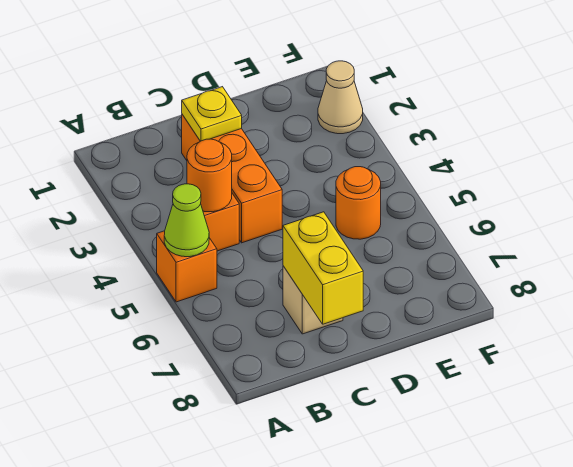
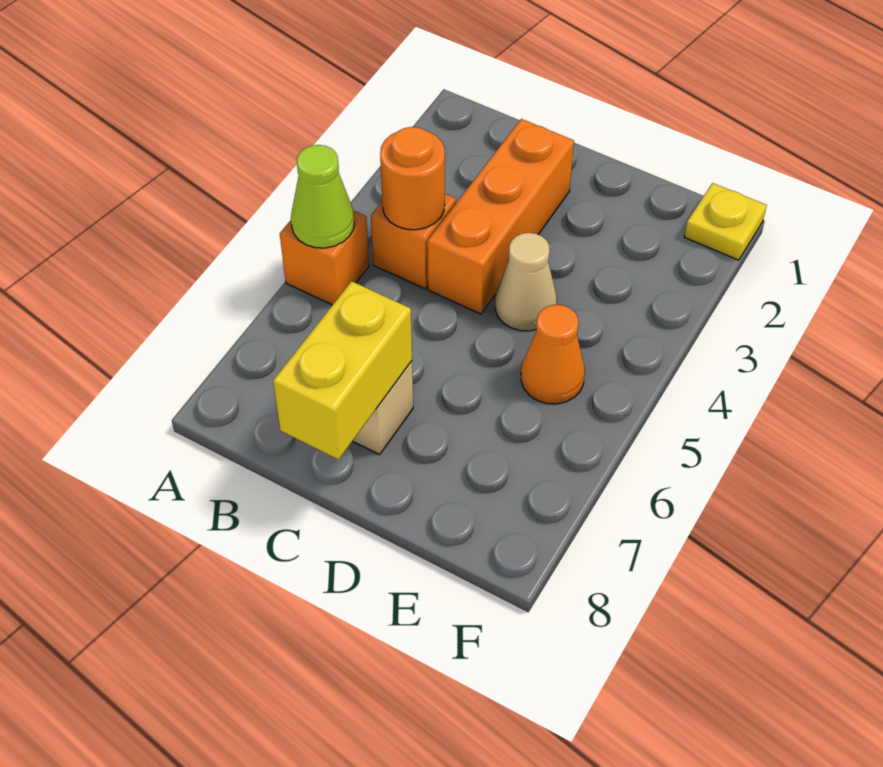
yellow 1x1 plate [182,87,242,141] -> yellow 1x1 plate moved to [684,183,767,260]
orange 1x1 round brick [336,167,381,239] -> orange 1x1 cone [521,305,585,404]
tan 1x1 cone [318,61,363,134] -> tan 1x1 cone moved to [495,233,557,331]

